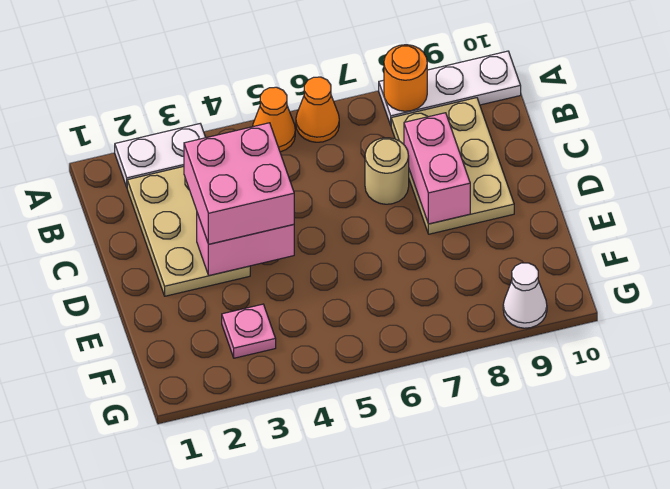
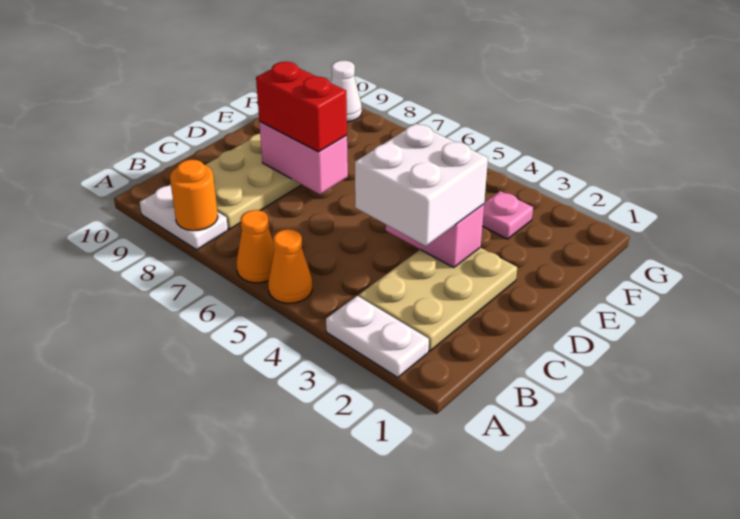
white 1x3 plate [379,51,521,125] -> white 1x2 plate [140,184,228,250]
pink 2x2 brick [184,123,294,244] -> white 2x2 brick [355,124,488,246]
tan 1x1 round brick [365,138,409,204] -> none
pink 1x2 brick [404,113,470,224] -> pink 1x2 brick turned to [259,122,348,194]
none -> red 1x2 brick [256,62,347,152]

